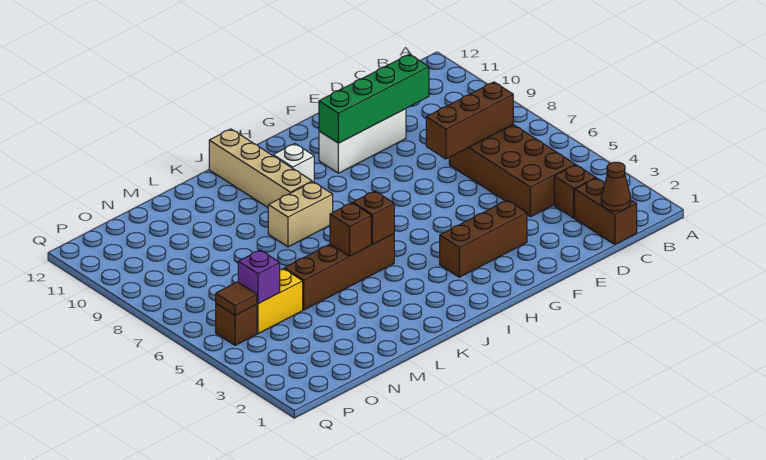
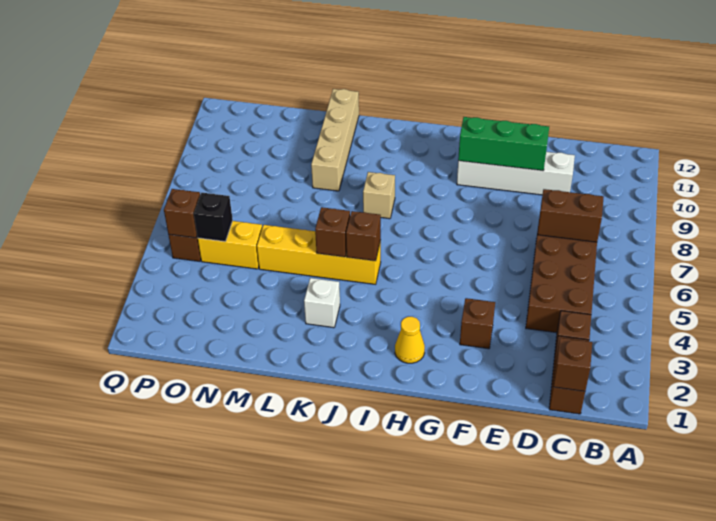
brown 1x1 cone [601,162,631,211] -> brown 1x1 brick [553,338,592,391]
brown 1x3 brick [426,82,513,159] -> brown 1x2 brick [537,189,604,242]
green 1x4 brick [319,54,429,143] -> green 1x3 brick [458,117,549,171]
white 1x3 brick [319,109,406,173] -> white 1x4 brick [457,152,575,195]
brown 1x3 brick [440,200,527,277] -> brown 1x1 brick [460,298,495,349]
none -> yellow 1x1 cone [395,317,425,363]
white 1x1 brick [273,144,314,182] -> white 1x1 brick moved to [304,278,340,328]
brown 1x4 brick [284,234,394,310] -> yellow 1x4 brick [257,225,381,284]
tan 1x2 brick [268,182,333,247] -> tan 1x1 brick [363,172,395,219]
tan 1x4 brick [209,129,312,207] -> tan 1x4 brick moved to [311,89,359,191]
purple 1x1 brick [238,250,280,304] -> black 1x1 brick [194,193,233,242]
brown 1x1 tile [216,282,257,315] -> brown 1x1 brick [164,189,200,238]

